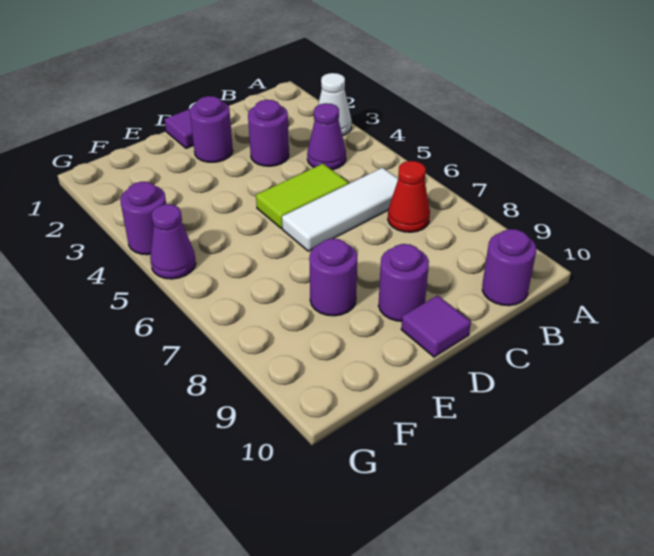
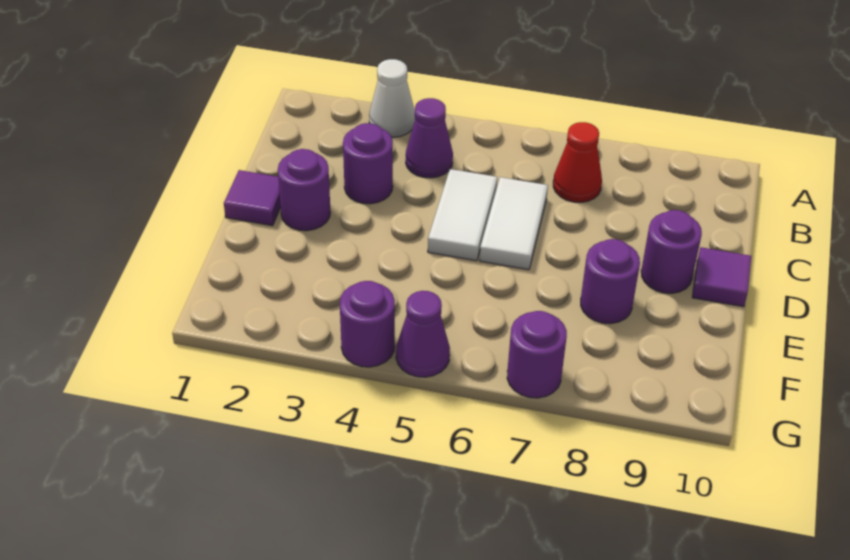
white 1x3 tile [282,168,398,251] -> white 1x2 tile [480,177,548,270]
purple 1x1 round brick [482,229,536,306] -> purple 1x1 round brick moved to [507,311,567,398]
lime 1x2 tile [256,164,348,228] -> white 1x2 tile [428,169,497,261]

